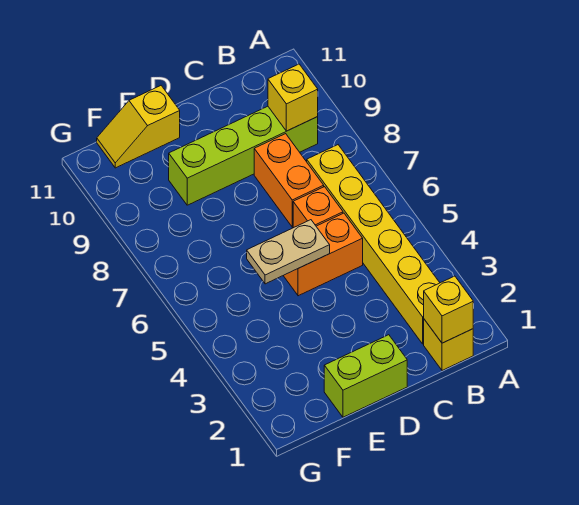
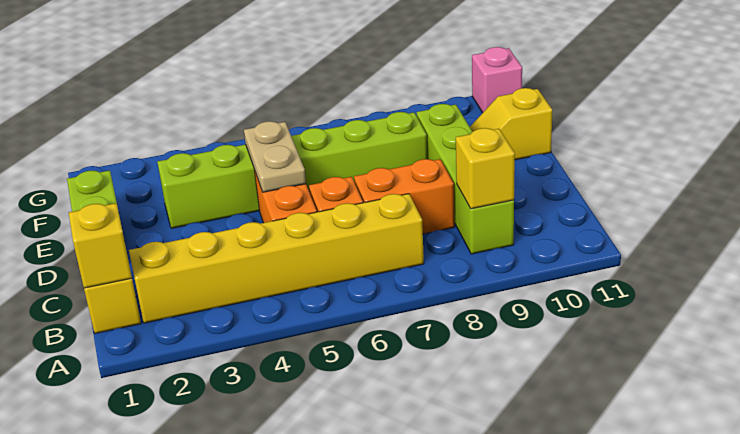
none -> lime 1x6 brick [157,112,427,228]
yellow 1x2 slope [97,86,180,168] -> yellow 1x2 slope turned to [470,88,552,160]
none -> pink 1x1 brick [472,47,522,113]

